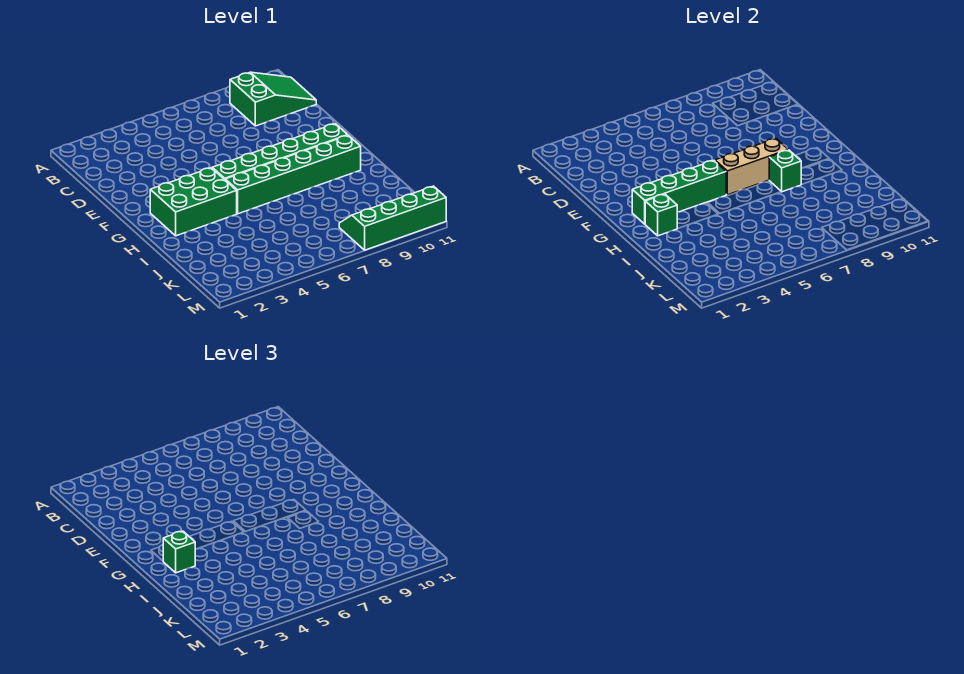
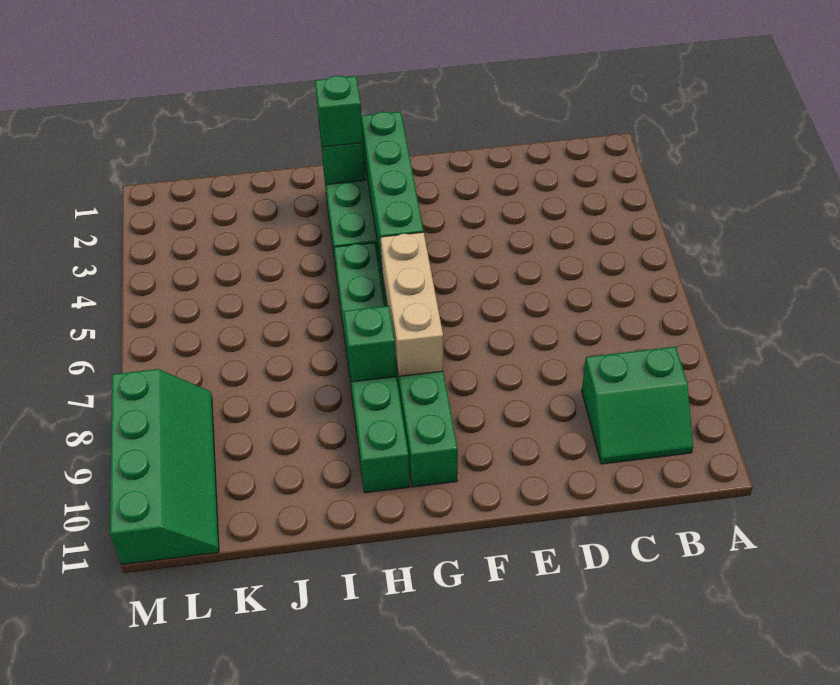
green 2x3 slope [230,72,316,126] -> green 2x2 slope [582,347,693,464]

